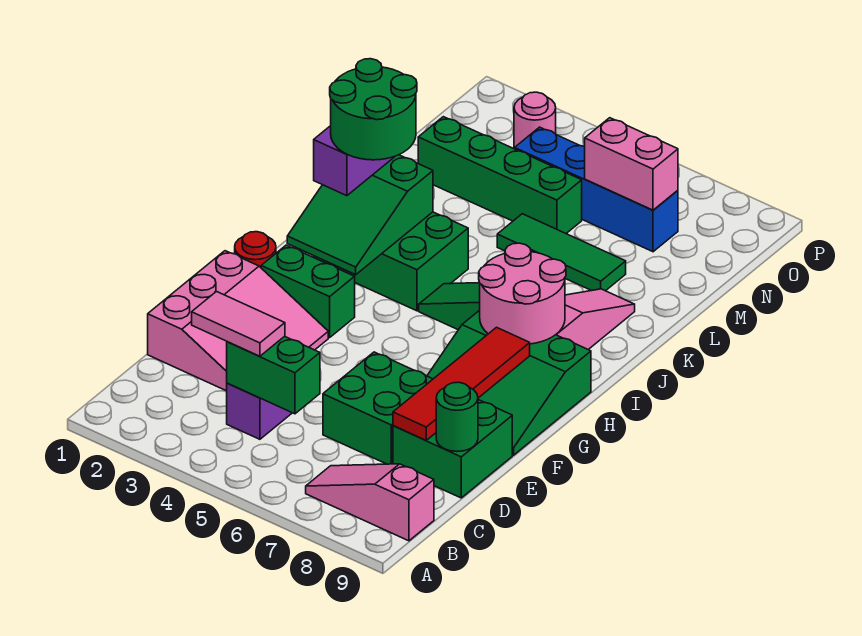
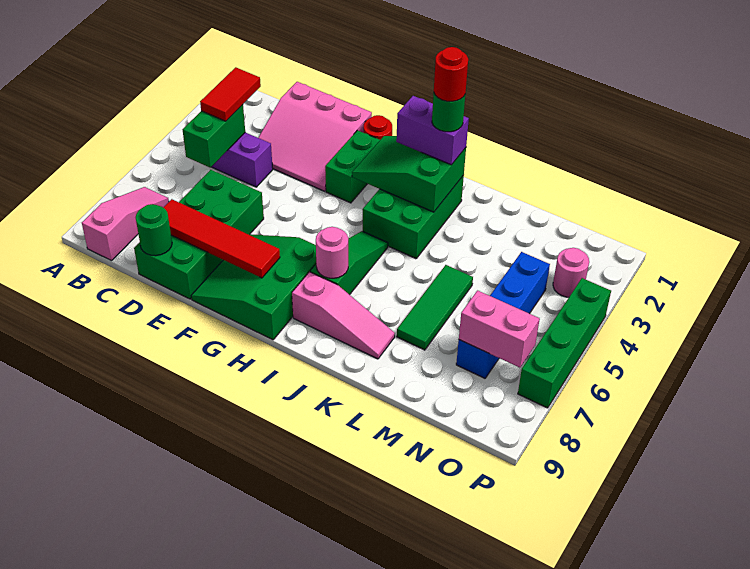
pink 1x2 tile [192,292,285,356] -> red 1x2 tile [200,67,261,121]
pink 2x2 round brick [479,243,566,344] -> pink 1x1 round brick [316,227,348,278]
green 2x2 round brick [330,59,417,160] -> green 1x1 round brick [432,94,465,132]
none -> red 1x1 round brick [434,47,468,101]
green 1x4 brick [418,117,582,233] -> green 1x4 brick moved to [518,278,611,408]
pink 1x2 brick [585,118,678,210] -> pink 1x2 brick turned to [459,291,540,368]

